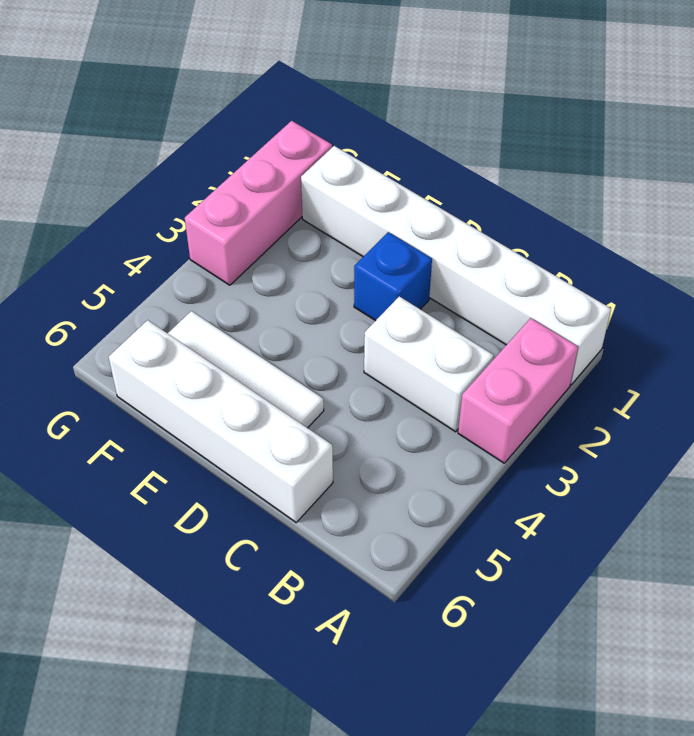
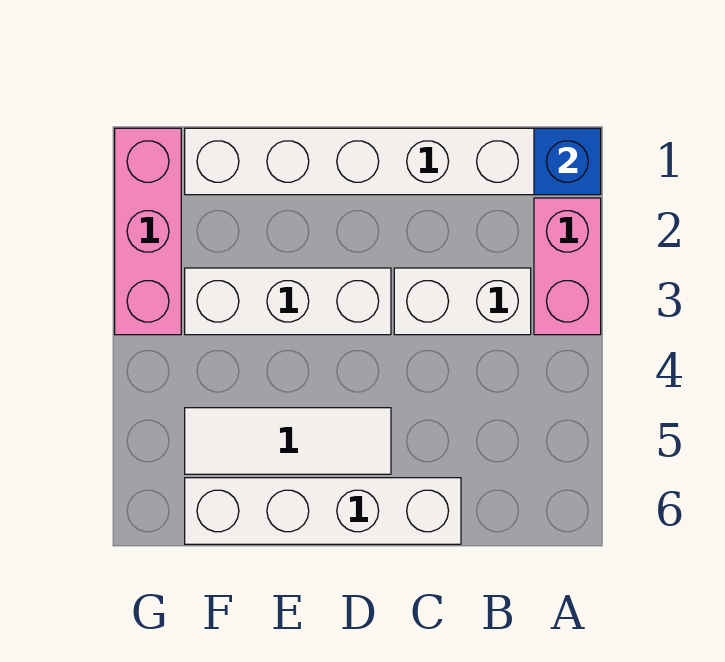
blue 1x1 brick [354,232,432,321] -> blue 1x1 brick moved to [534,128,601,195]
none -> white 1x3 brick [185,268,391,335]

